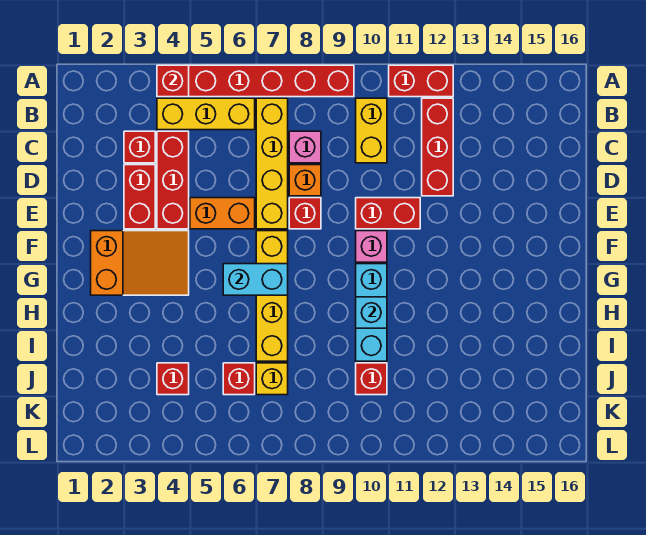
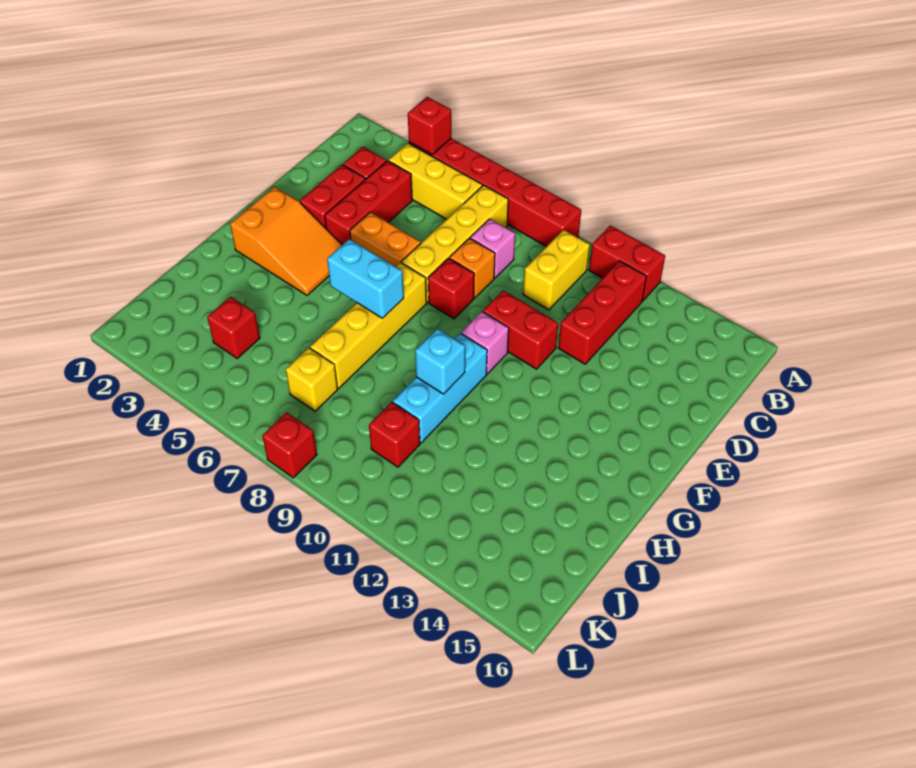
red 1x1 brick [223,363,255,395] -> red 1x1 brick moved to [262,412,317,478]

